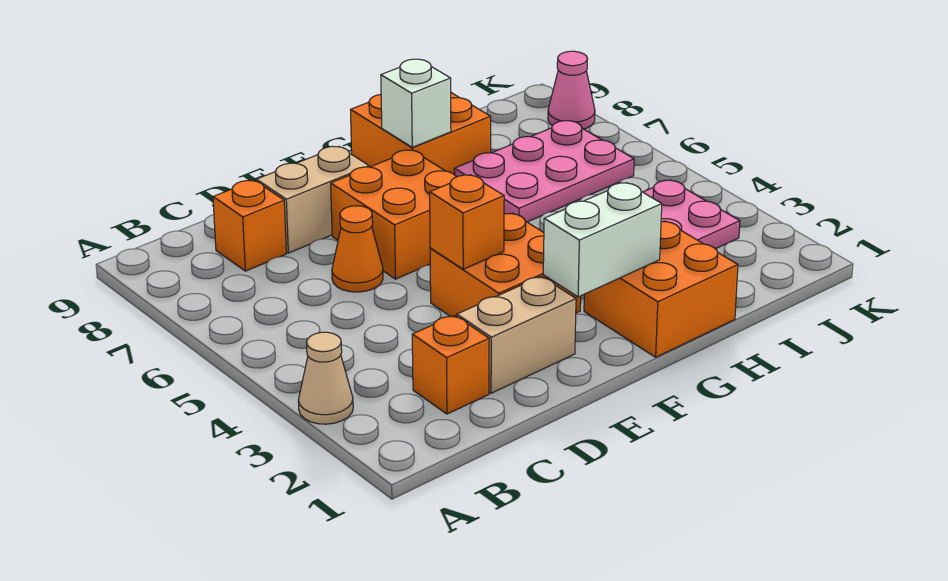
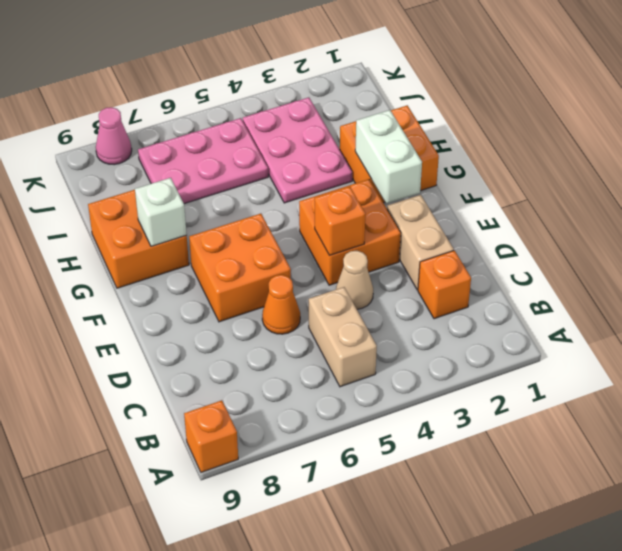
tan 1x1 cone [298,332,353,424] -> tan 1x1 cone moved to [336,251,373,309]
orange 1x1 brick [213,180,286,271] -> orange 1x1 brick moved to [184,400,238,472]
tan 1x2 brick [256,146,369,253] -> tan 1x2 brick moved to [309,287,377,387]
pink 2x3 plate [454,121,634,222] -> pink 2x3 plate turned to [138,118,268,204]

